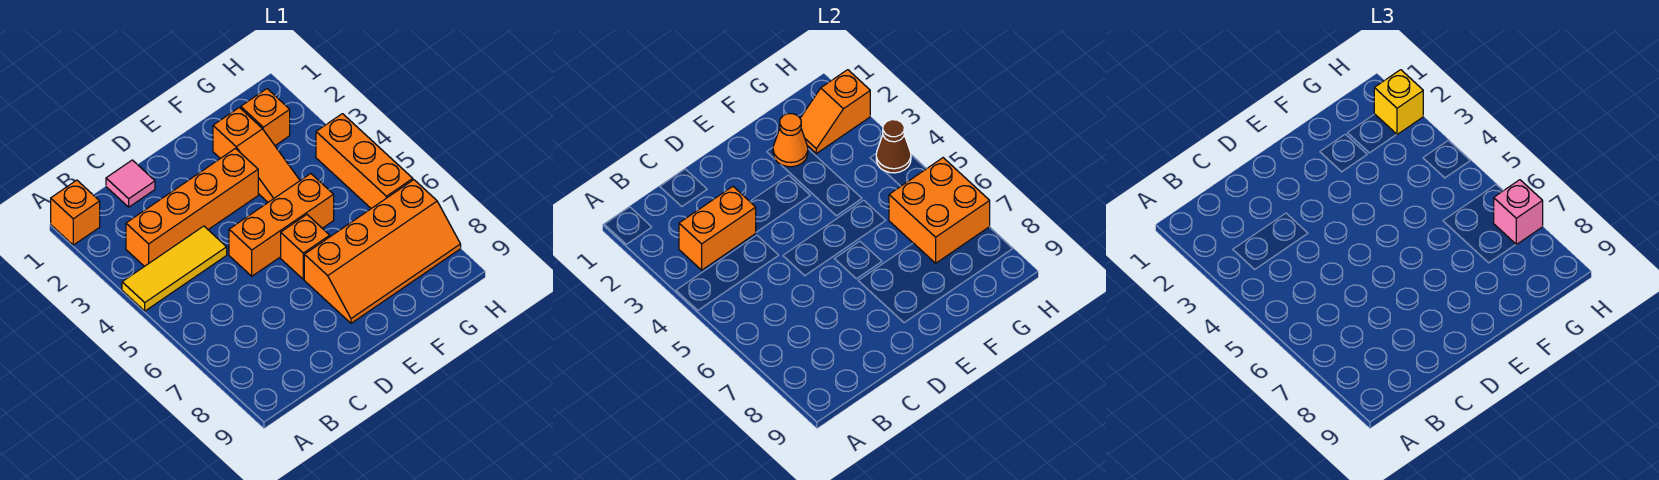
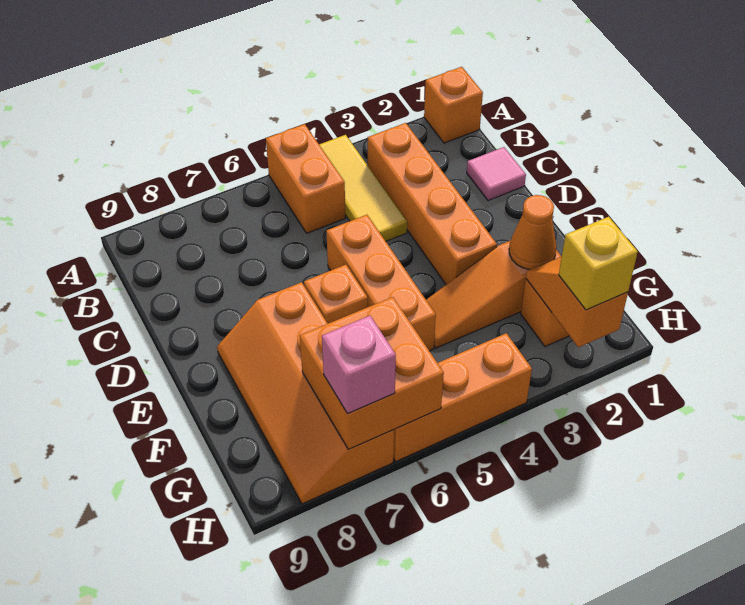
orange 1x2 brick [679,186,756,270] -> orange 1x2 brick moved to [266,124,345,233]
brown 1x1 cone [876,120,911,173] -> none

